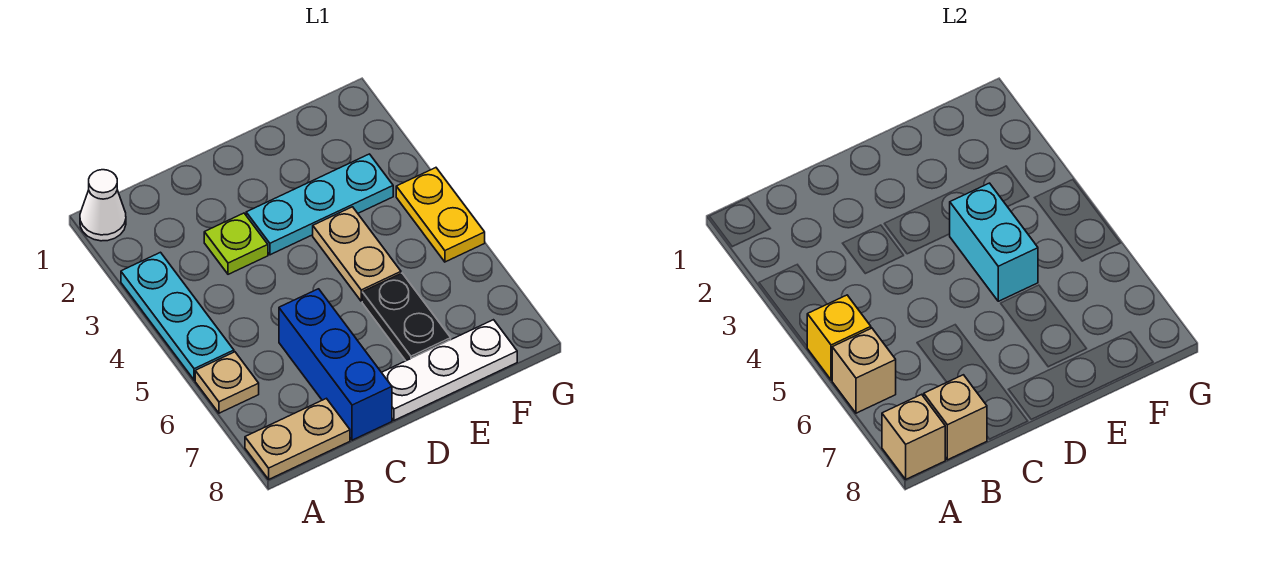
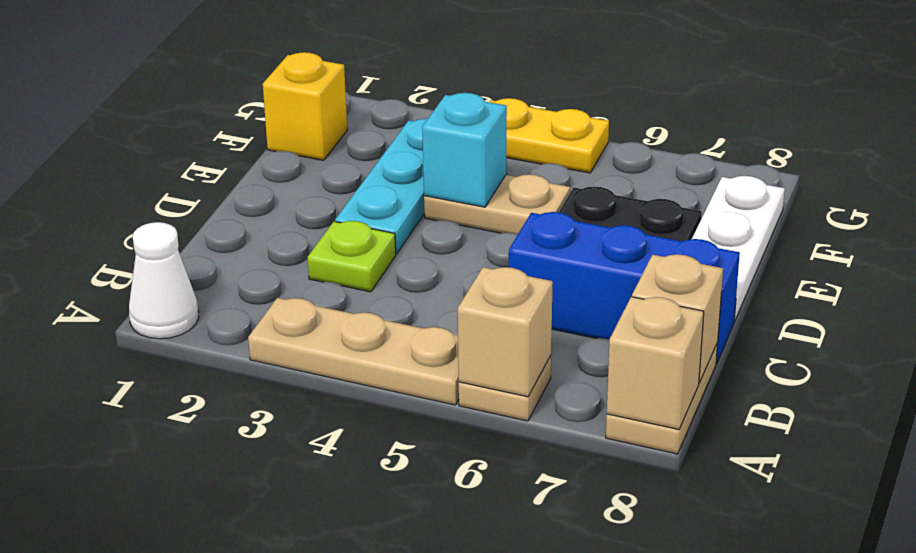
cyan 1x3 plate [121,252,234,380] -> tan 1x3 plate [248,298,459,405]
yellow 1x1 brick [807,295,871,380] -> yellow 1x1 brick moved to [263,52,347,160]
cyan 1x2 brick [950,183,1038,301] -> cyan 1x1 brick [422,93,507,207]

